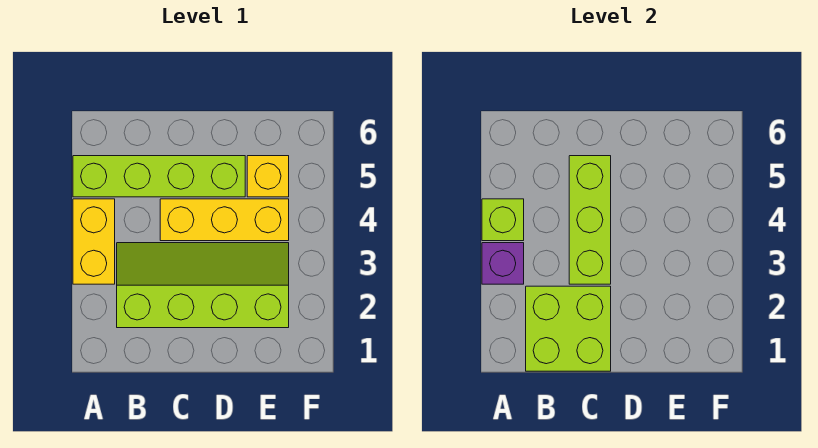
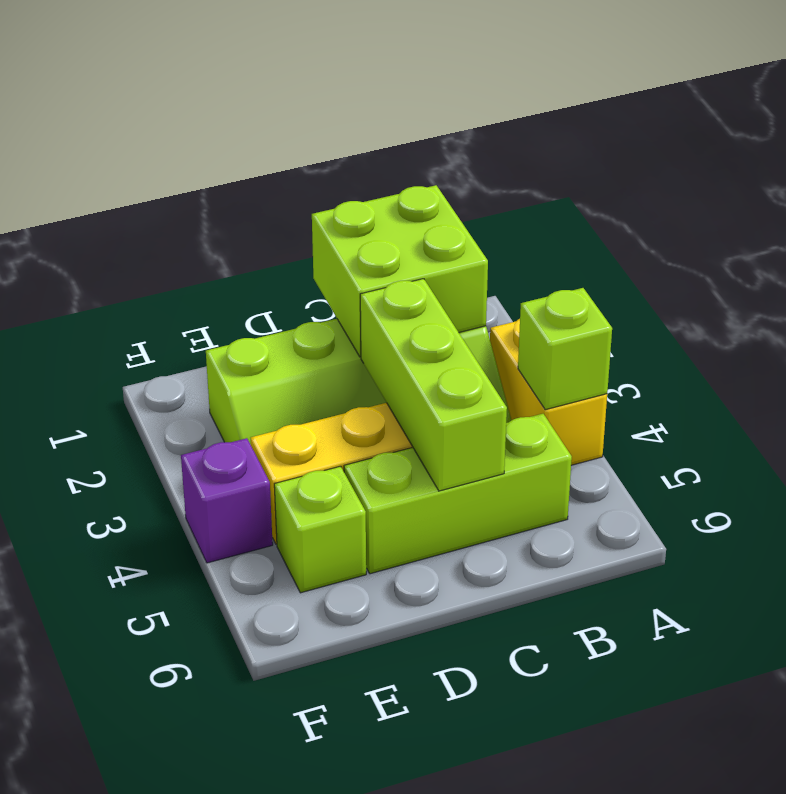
purple 1x1 brick [482,243,524,284] -> purple 1x1 brick moved to [181,438,273,563]
lime 1x4 brick [73,156,245,197] -> lime 1x3 brick [344,414,572,574]
yellow 1x1 brick [247,156,289,197] -> lime 1x1 brick [274,466,366,593]

